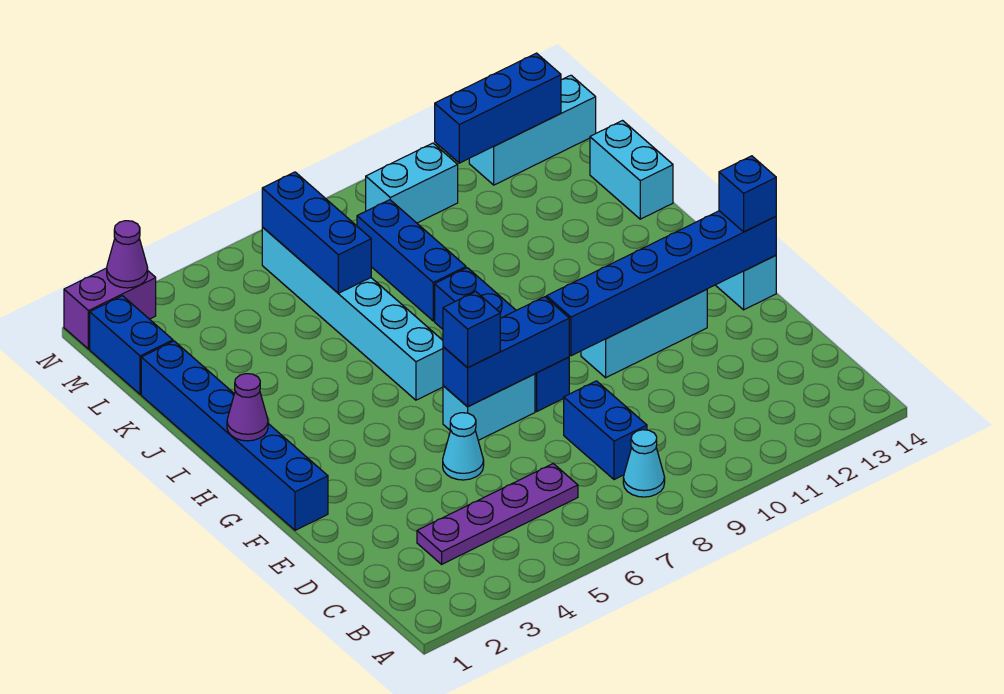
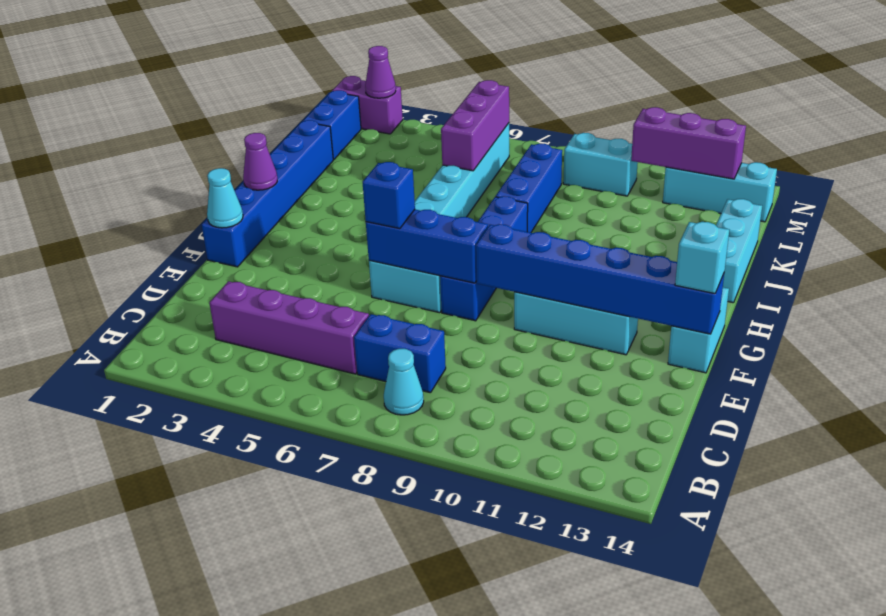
purple 1x4 plate [417,464,578,564] -> purple 1x4 brick [209,281,369,374]
blue 1x2 brick [564,381,647,480] -> blue 1x2 brick turned to [354,314,446,393]
cyan 1x1 cone [443,413,484,480] -> cyan 1x1 cone moved to [207,168,243,228]
blue 1x1 brick [719,156,776,232] -> cyan 1x1 brick [675,222,729,294]
cyan 1x2 brick [590,121,673,219] -> cyan 1x3 brick [716,199,762,303]
blue 1x3 brick [262,172,371,293] -> purple 1x3 brick [441,80,509,171]
blue 1x3 brick [435,53,561,163] -> purple 1x3 brick [631,107,746,179]

